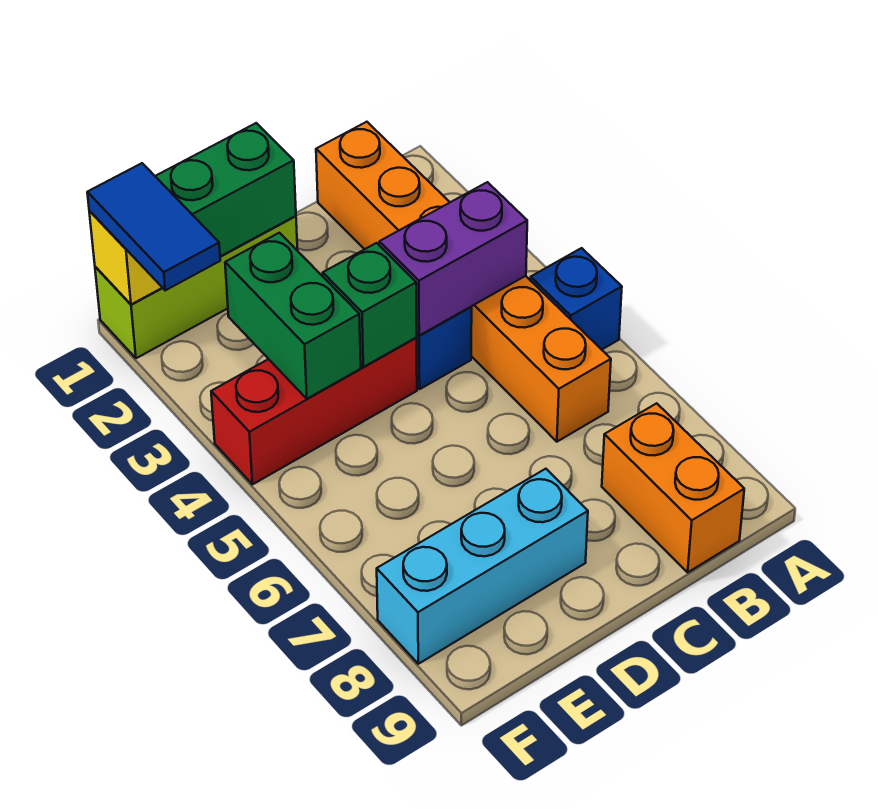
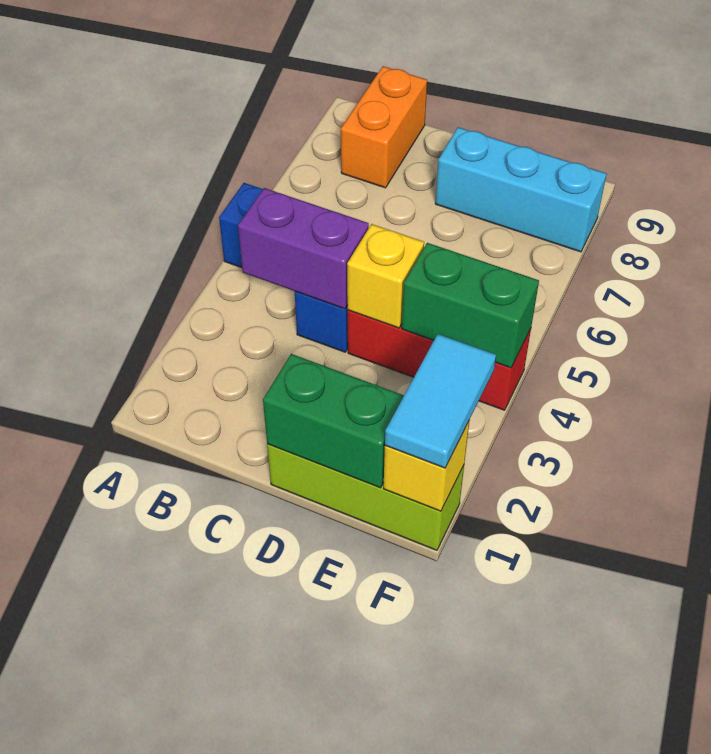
orange 1x6 brick [316,122,611,442] -> none
green 1x1 brick [323,243,417,367] -> yellow 1x1 brick [347,224,424,328]
green 1x2 brick [225,233,361,399] -> green 1x2 brick turned to [402,243,539,368]
blue 1x2 tile [87,163,220,290] -> cyan 1x2 tile [385,334,496,468]

